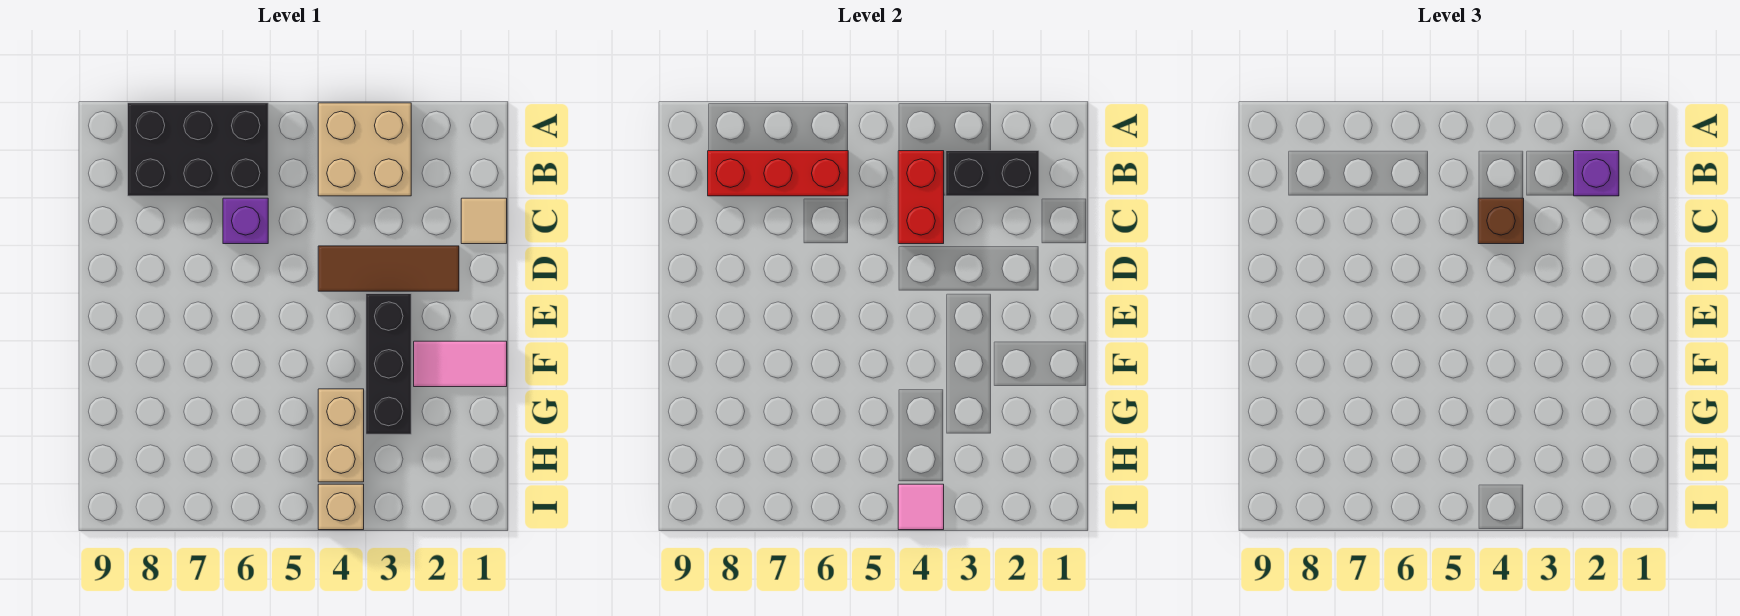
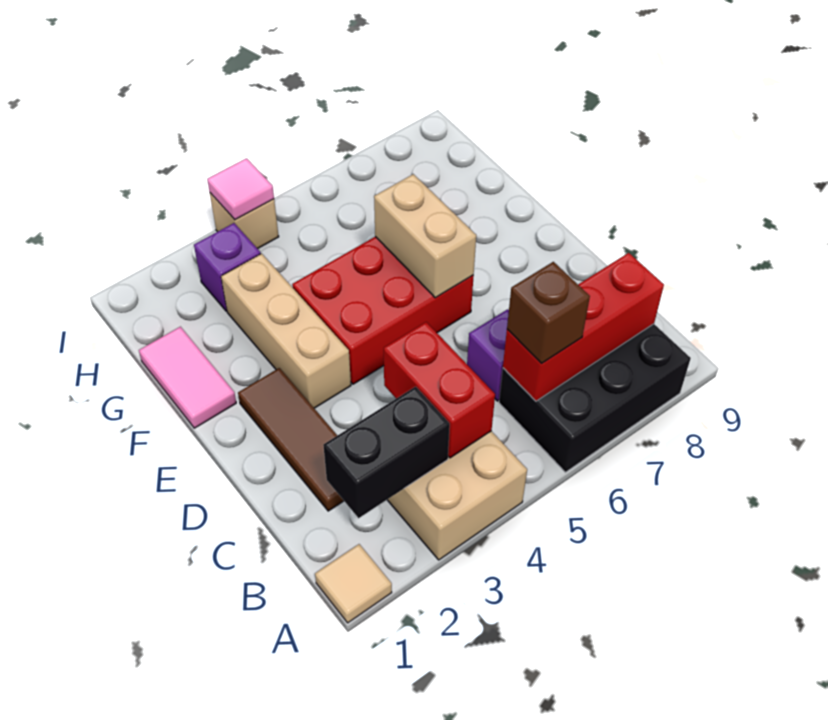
purple 1x1 brick [1574,151,1619,196] -> purple 1x1 brick moved to [194,223,261,311]
tan 1x1 tile [461,198,507,244] -> tan 1x1 tile moved to [315,544,392,623]
brown 1x1 brick [1478,198,1524,244] -> brown 1x1 brick moved to [507,262,590,364]
brown 1x3 tile [318,246,459,291] -> brown 1x3 tile turned to [238,368,344,511]
black 1x3 brick [366,294,411,434] -> tan 1x3 brick [221,254,351,408]
none -> red 2x3 brick [292,237,474,384]
pink 1x2 tile [414,341,507,387] -> pink 1x2 tile turned to [139,327,236,428]
tan 1x2 brick [318,389,364,482] -> tan 1x2 brick moved to [374,174,476,298]

